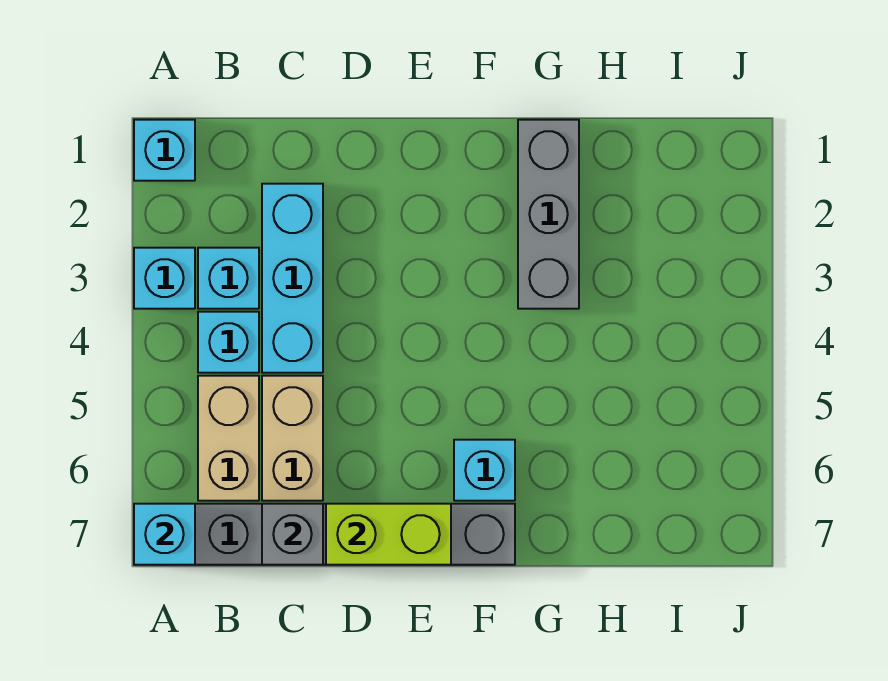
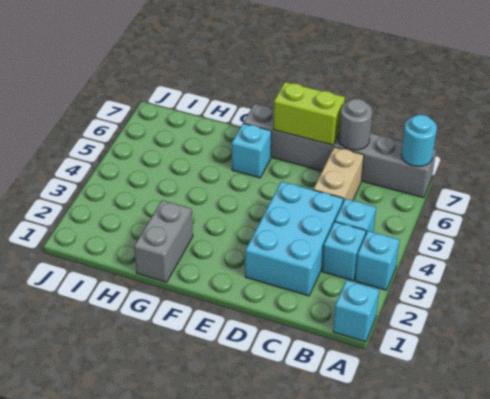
cyan 1x1 brick [134,504,195,565] -> cyan 1x1 round brick [401,115,437,167]
tan 1x2 brick [198,376,259,501] -> none
cyan 1x3 brick [262,184,323,373] -> cyan 2x3 brick [245,181,344,296]
grey 1x1 brick [262,504,323,565] -> grey 1x1 round brick [339,99,372,150]
grey 1x3 brick [518,120,579,309] -> grey 1x2 brick [134,200,193,282]

